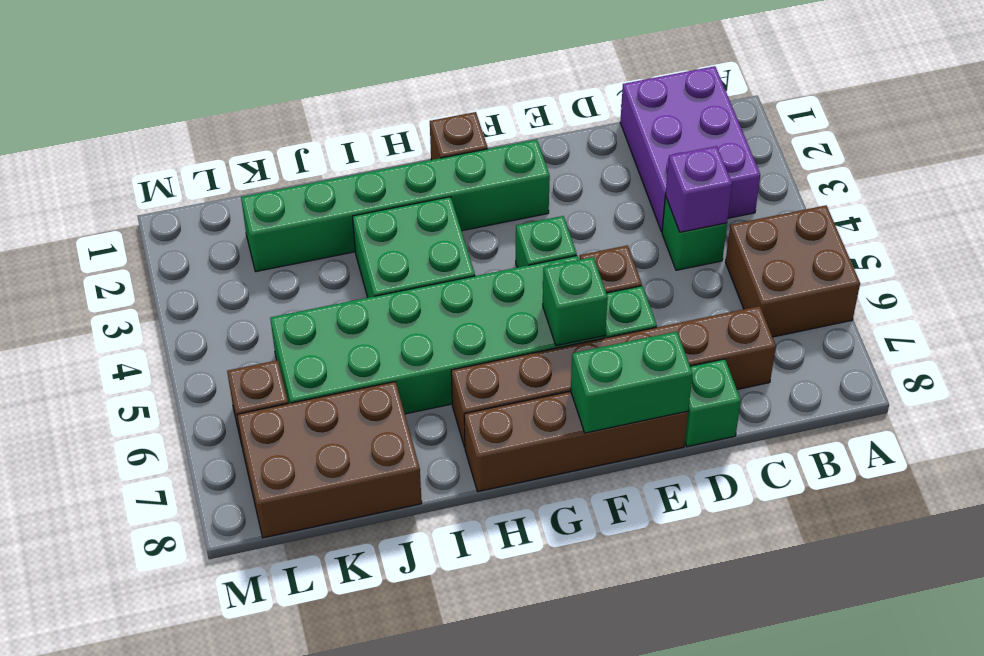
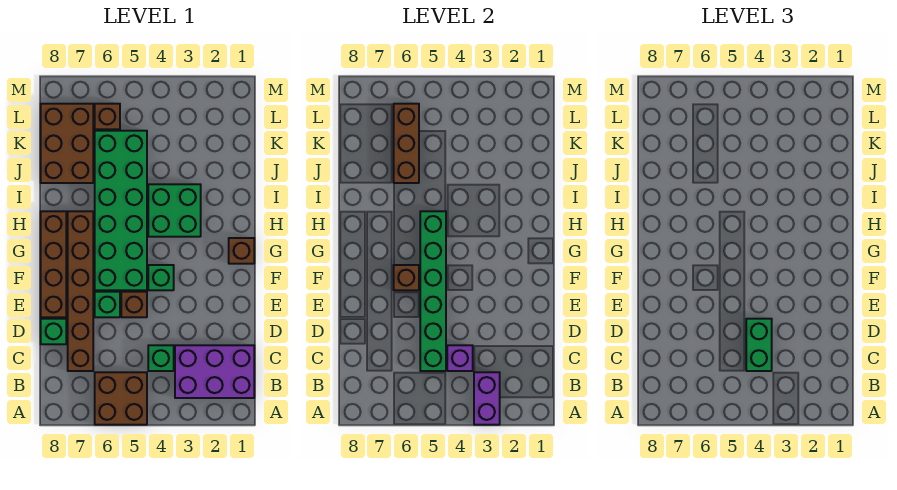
none -> purple 1x2 brick [474,372,500,425]
green 1x2 brick [571,332,693,433] -> green 1x2 brick moved to [746,319,772,371]
green 1x6 brick [241,140,550,272] -> green 1x6 brick moved to [420,211,446,371]
green 1x1 brick [543,257,608,346] -> brown 1x1 brick [394,265,419,290]
none -> brown 1x3 brick [394,104,419,183]

